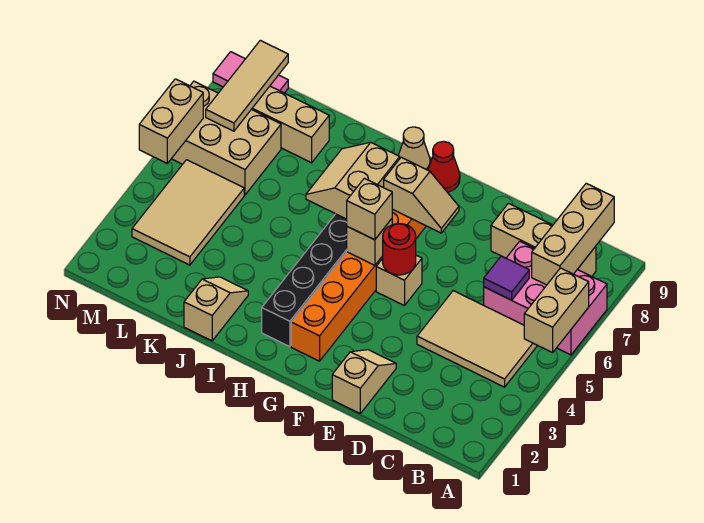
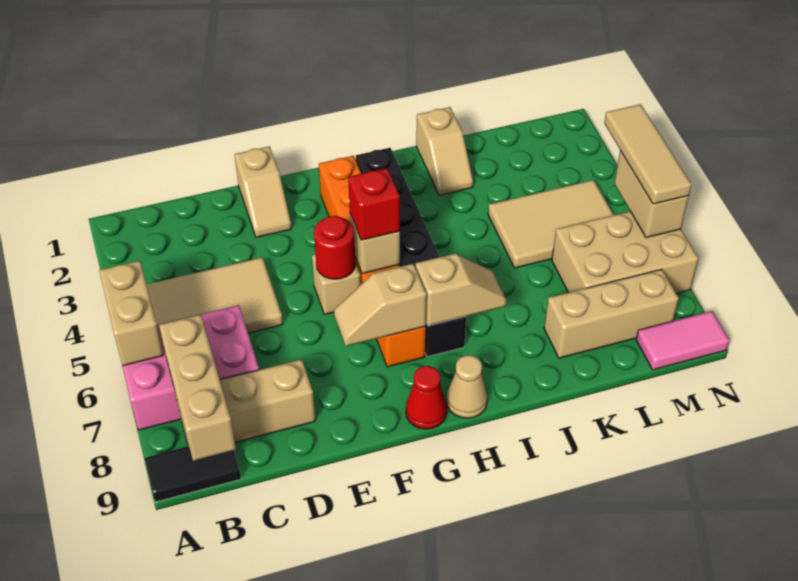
none -> black 1x2 tile [144,446,241,502]
purple 1x1 tile [484,256,529,300] -> none
tan 1x1 brick [347,178,392,240] -> red 1x1 brick [348,168,400,240]
tan 2x2 slope [306,142,400,219] -> tan 1x2 slope [416,254,507,326]
tan 2x3 tile [132,160,244,265] -> tan 2x3 tile turned to [488,180,614,268]
tan 1x3 tile [206,40,288,131] -> tan 1x3 tile moved to [604,104,692,204]

